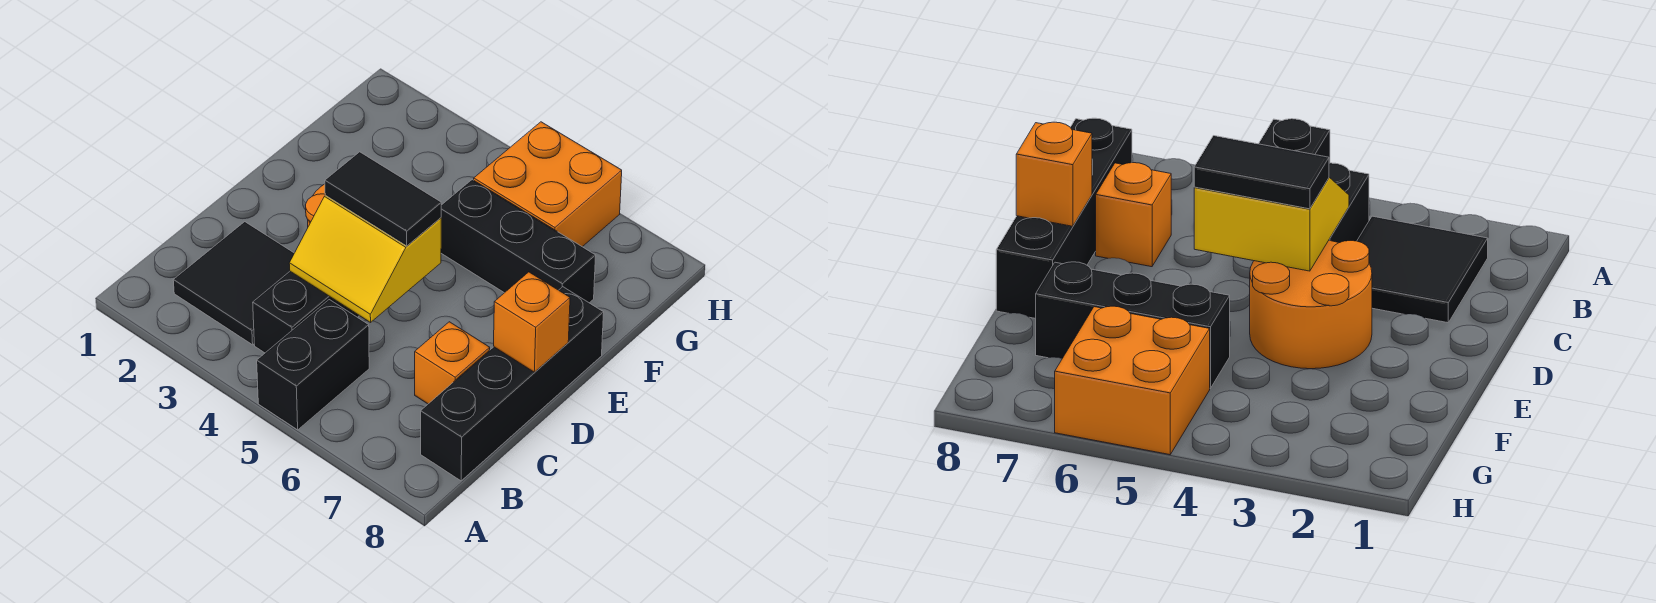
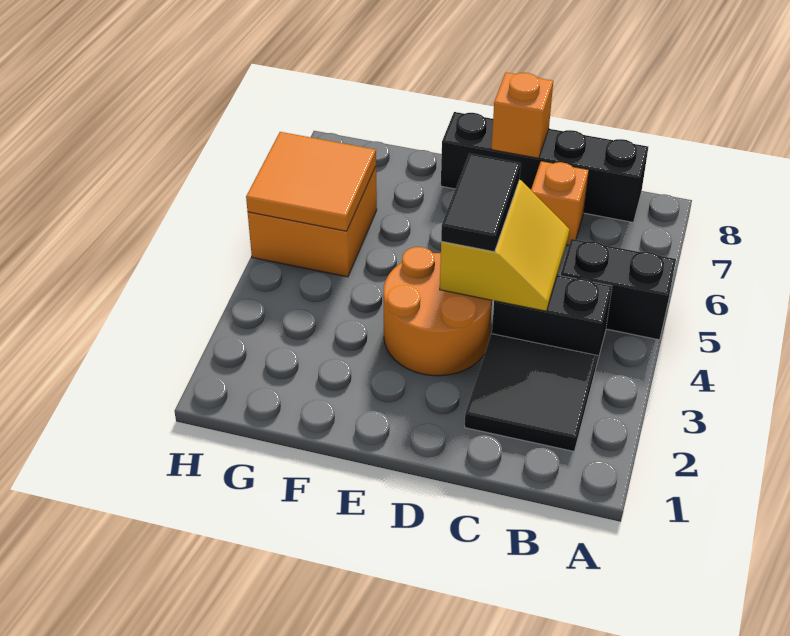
black 1x3 brick [441,180,596,303] -> none
none -> orange 2x2 tile [246,132,376,231]

